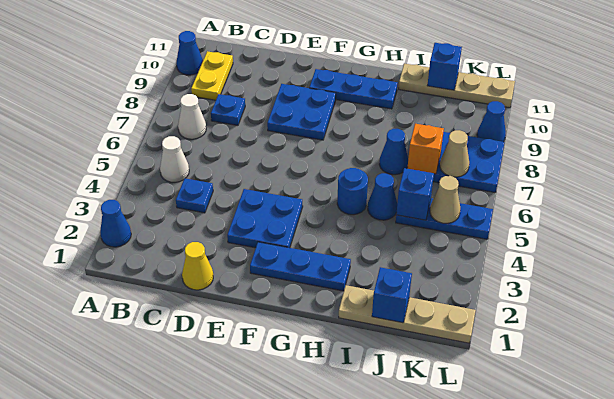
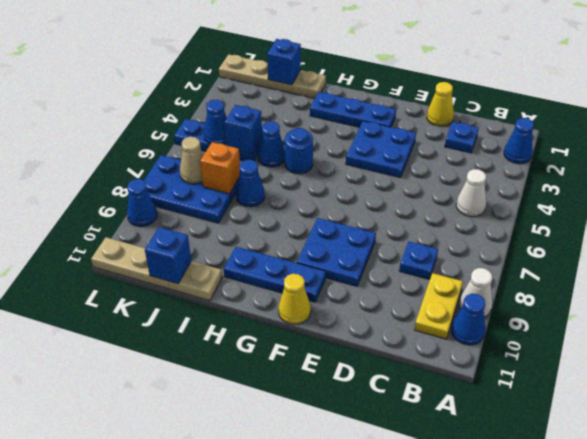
white 1x1 cone [178,94,206,139] -> white 1x1 cone moved to [459,268,492,317]
blue 1x1 plate [176,178,213,213] -> blue 1x1 plate moved to [445,122,479,153]
none -> yellow 1x1 cone [278,274,311,324]
tan 1x1 cone [430,176,460,223] -> blue 1x1 cone [204,100,227,144]

